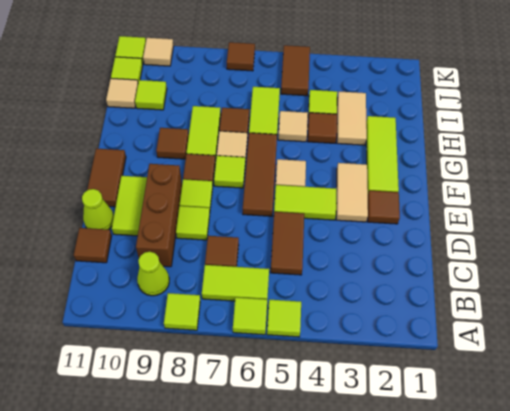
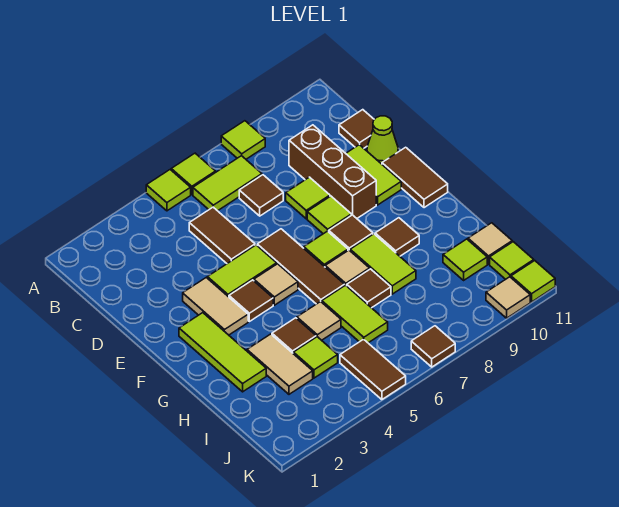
lime 1x1 cone [137,252,169,296] -> none
brown 1x1 tile [368,190,400,224] -> brown 1x1 tile moved to [229,280,273,321]

